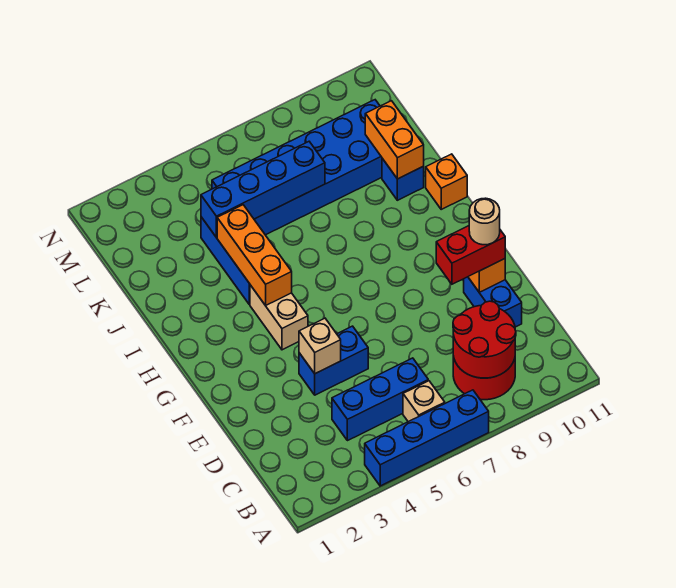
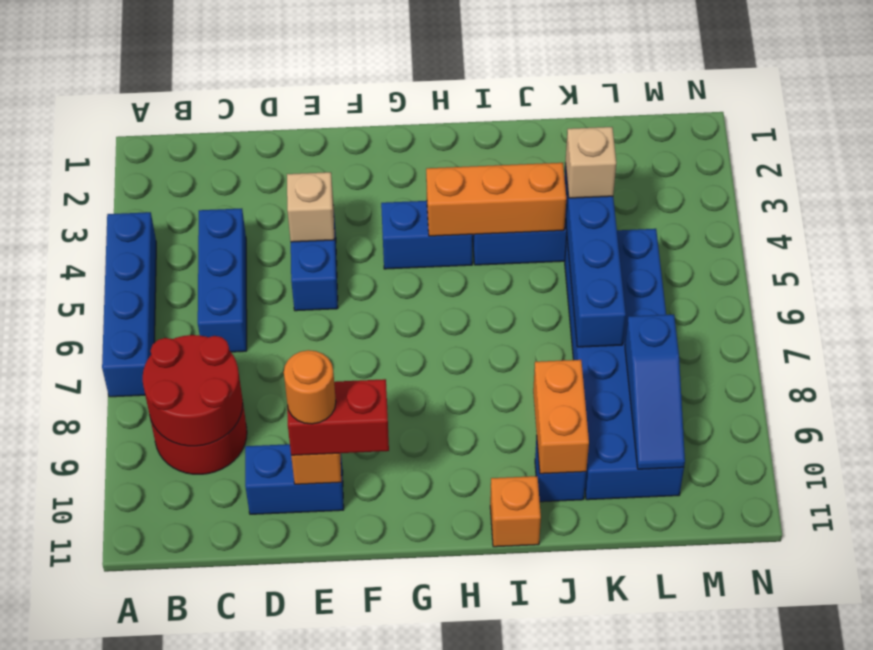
tan 1x1 brick [403,381,445,422] -> tan 1x1 brick moved to [565,127,616,198]
red 1x2 brick [436,226,505,284] -> red 1x2 brick turned to [287,379,389,455]
tan 1x1 round brick [469,198,500,245] -> orange 1x1 round brick [284,350,336,424]
tan 1x2 brick [250,285,308,350] -> blue 1x2 brick [381,201,473,269]
orange 1x2 brick [365,101,424,179] -> orange 1x2 brick turned to [533,360,589,474]
none -> blue 1x3 slope [625,315,685,469]

